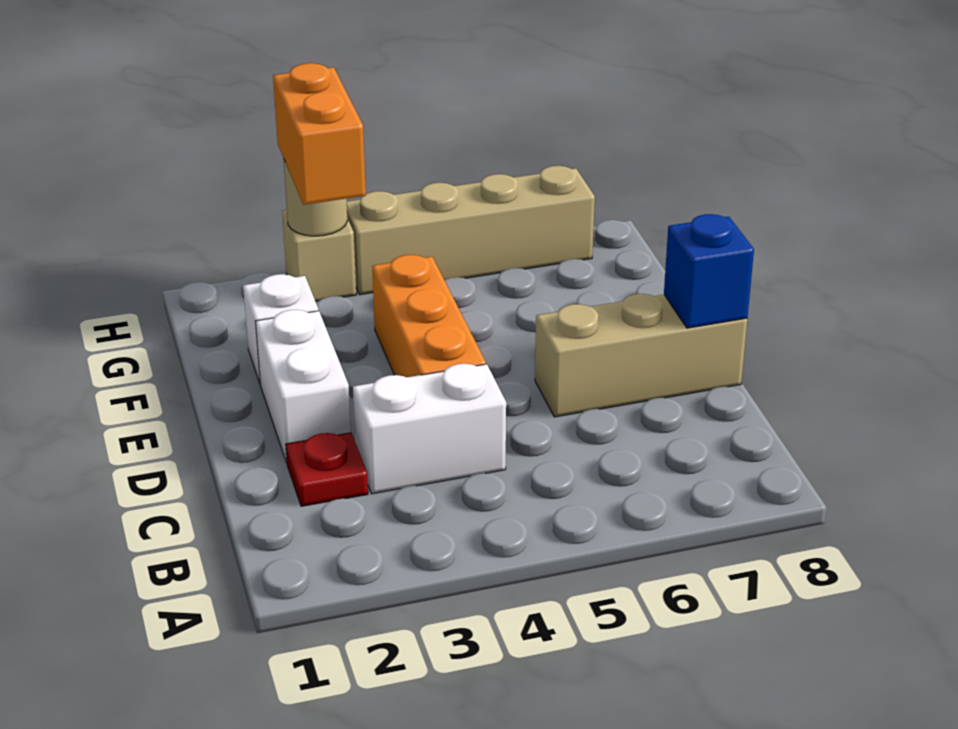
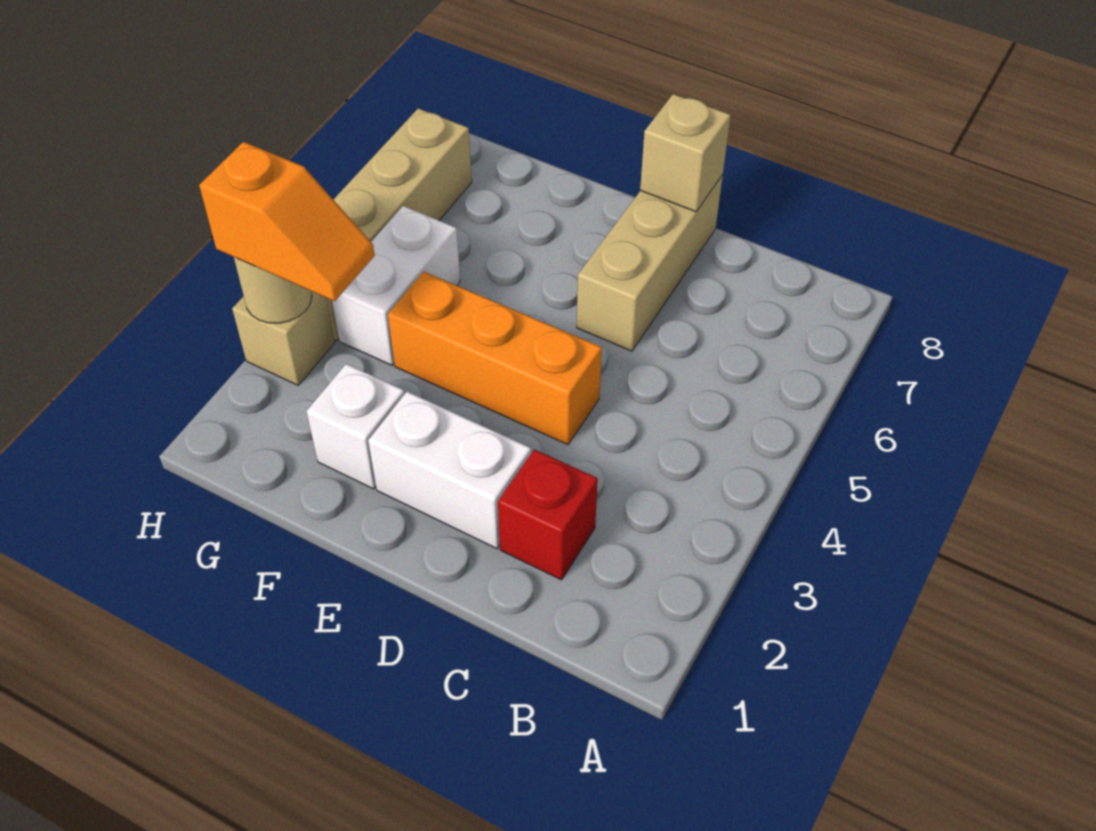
red 1x1 plate [286,433,368,506] -> red 1x1 brick [498,449,598,580]
white 1x2 brick [353,364,506,494] -> white 1x2 brick moved to [332,206,460,365]
blue 1x1 brick [664,214,754,328] -> tan 1x1 brick [640,94,731,212]
orange 1x2 brick [273,63,366,205] -> orange 1x2 slope [199,142,375,301]

